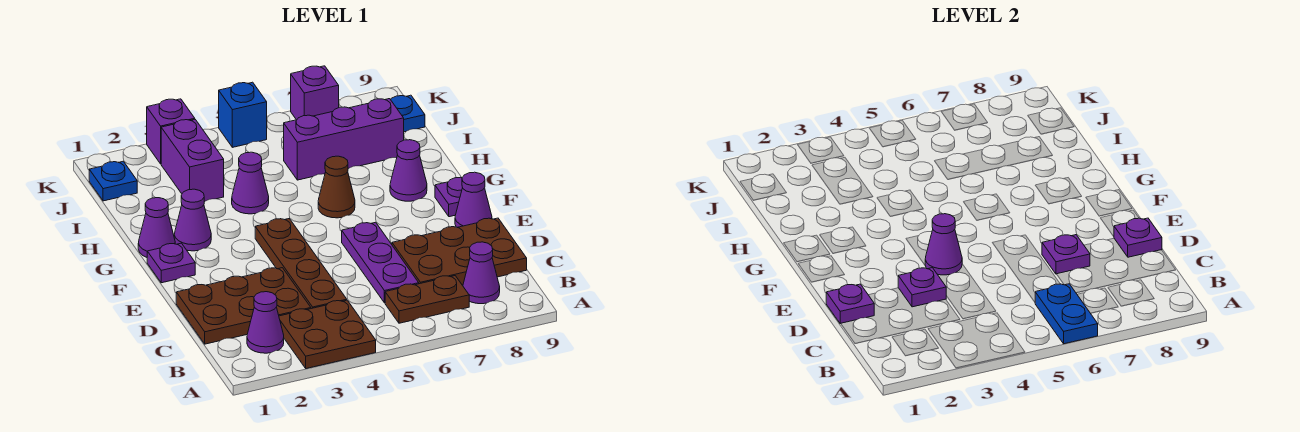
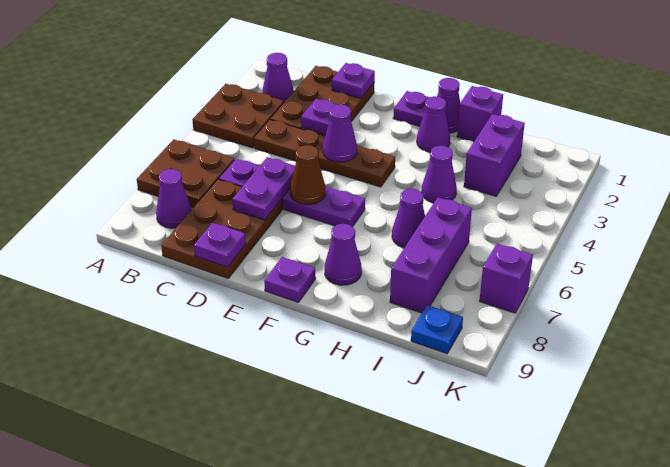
blue 1x2 plate [1035,284,1098,344] -> none
brown 1x2 plate [385,276,469,323] -> brown 2x2 plate [137,139,234,208]
purple 1x3 plate [342,222,419,303] -> purple 1x4 plate [219,159,365,227]
purple 1x1 plate [1042,235,1090,274] -> purple 1x2 plate [232,157,295,220]
purple 1x1 cone [455,172,492,227] -> purple 1x1 cone moved to [392,189,425,248]
brown 1x1 cone [318,156,355,218] -> brown 1x1 cone moved to [290,145,325,205]
purple 1x2 brick [161,120,224,202] -> purple 1x2 brick turned to [464,114,525,196]
blue 1x1 plate [89,161,137,201] -> none
purple 1x1 brick [147,99,195,164] -> purple 1x1 brick moved to [457,86,503,142]
blue 1x1 brick [219,82,267,147] -> none

